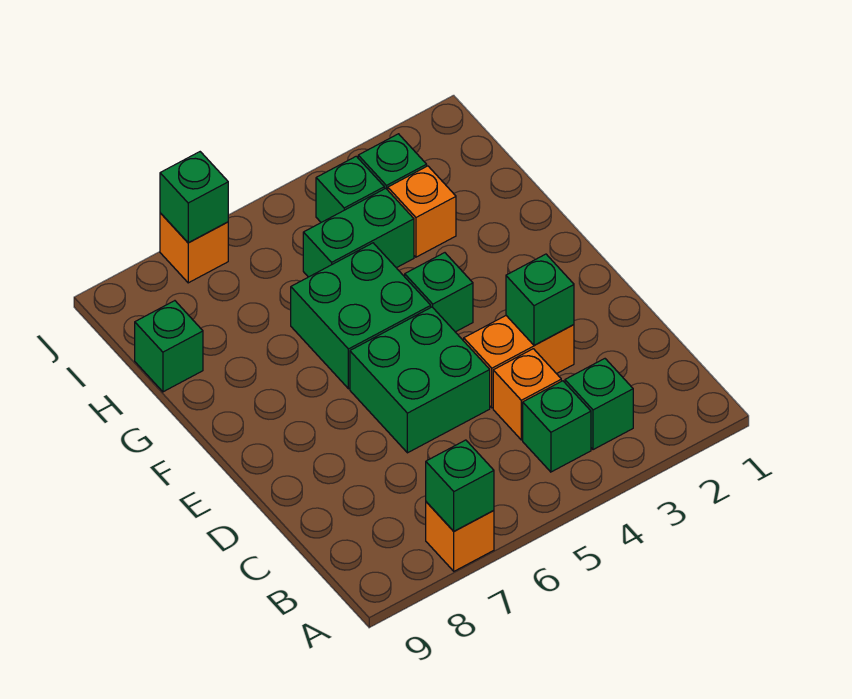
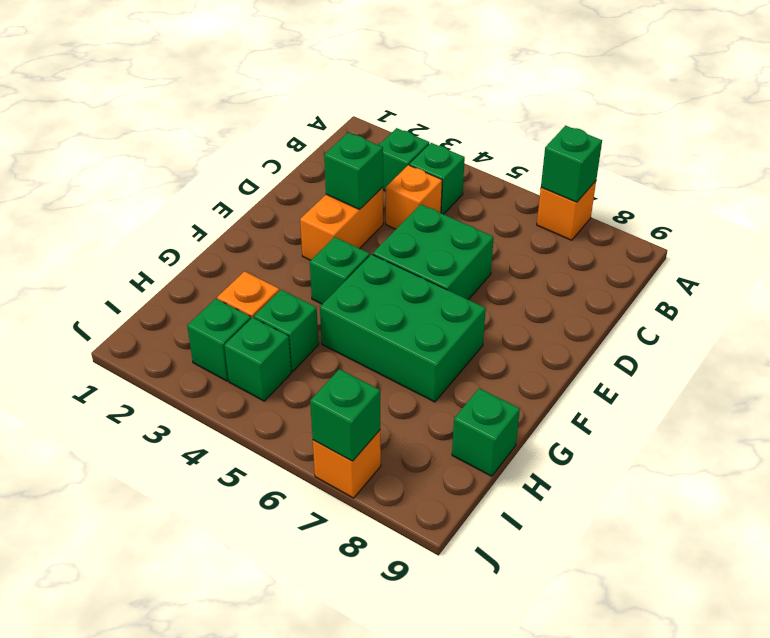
orange 1x2 brick [464,316,574,408] -> orange 1x2 brick turned to [300,187,383,260]
green 2x2 brick [291,243,431,389] -> green 2x3 brick [320,254,486,402]
green 1x2 brick [303,188,414,277] -> green 1x1 brick [254,290,319,372]

